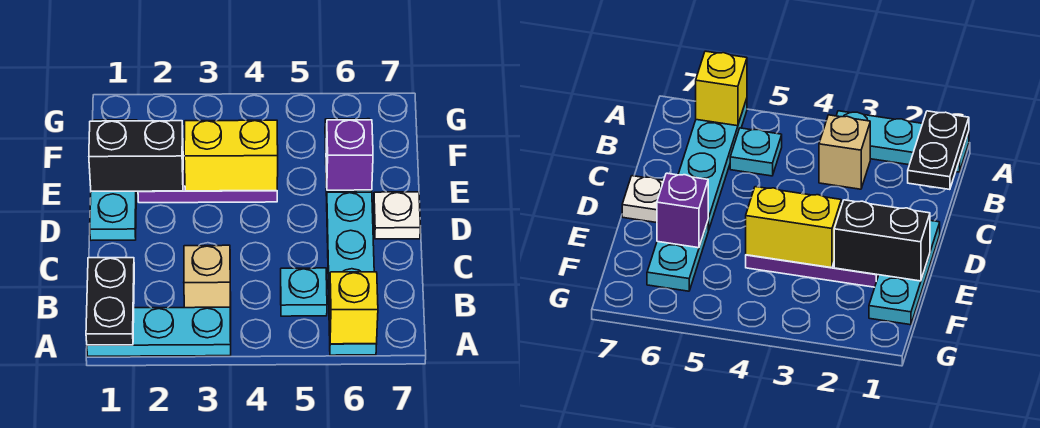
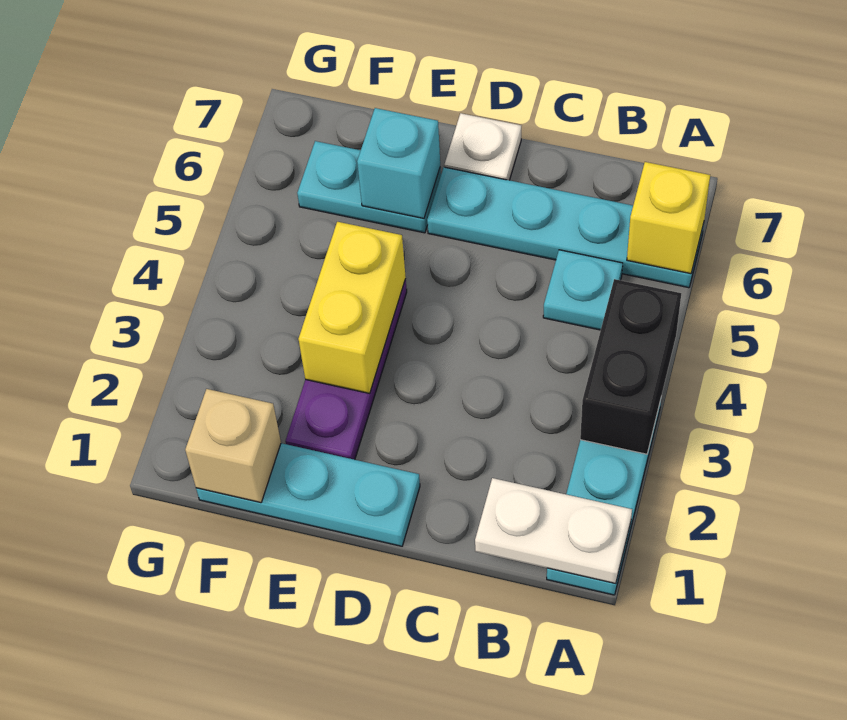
black 1x2 plate [86,258,134,345] -> white 1x2 plate [475,478,632,584]
tan 1x1 brick [184,245,231,313] -> tan 1x1 brick moved to [185,389,281,503]
black 1x2 brick [89,121,183,191] -> black 1x2 brick moved to [580,279,681,454]
purple 1x1 brick [326,120,373,190] -> cyan 1x1 brick [357,108,440,218]

